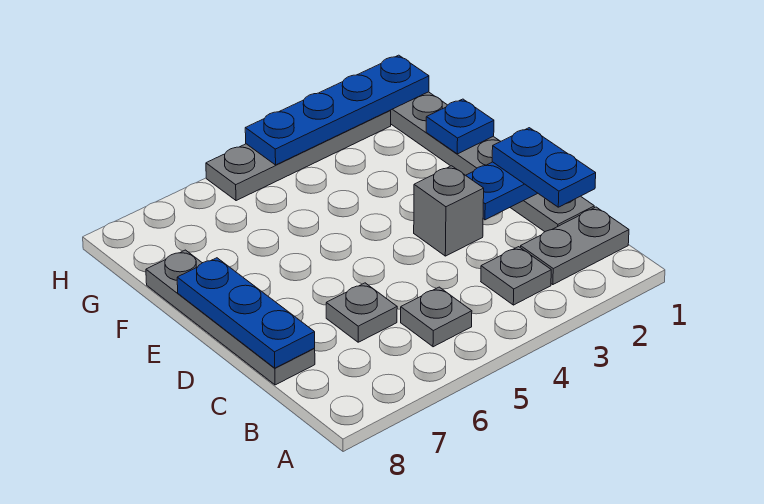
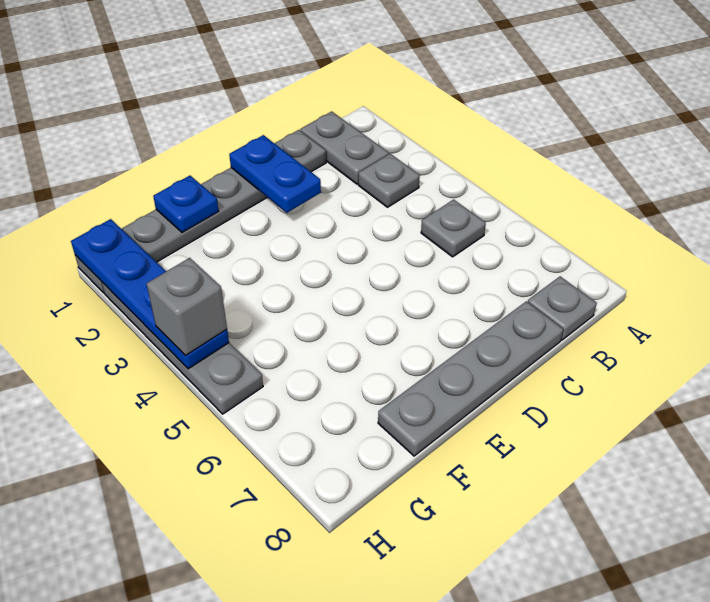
blue 1x2 plate [492,128,596,207] -> none
grey 1x1 plate [326,283,397,342] -> grey 1x1 plate moved to [528,276,597,340]
blue 1x3 plate [177,258,315,368] -> none
grey 1x1 brick [414,166,484,256] -> grey 1x1 brick moved to [147,258,227,355]

